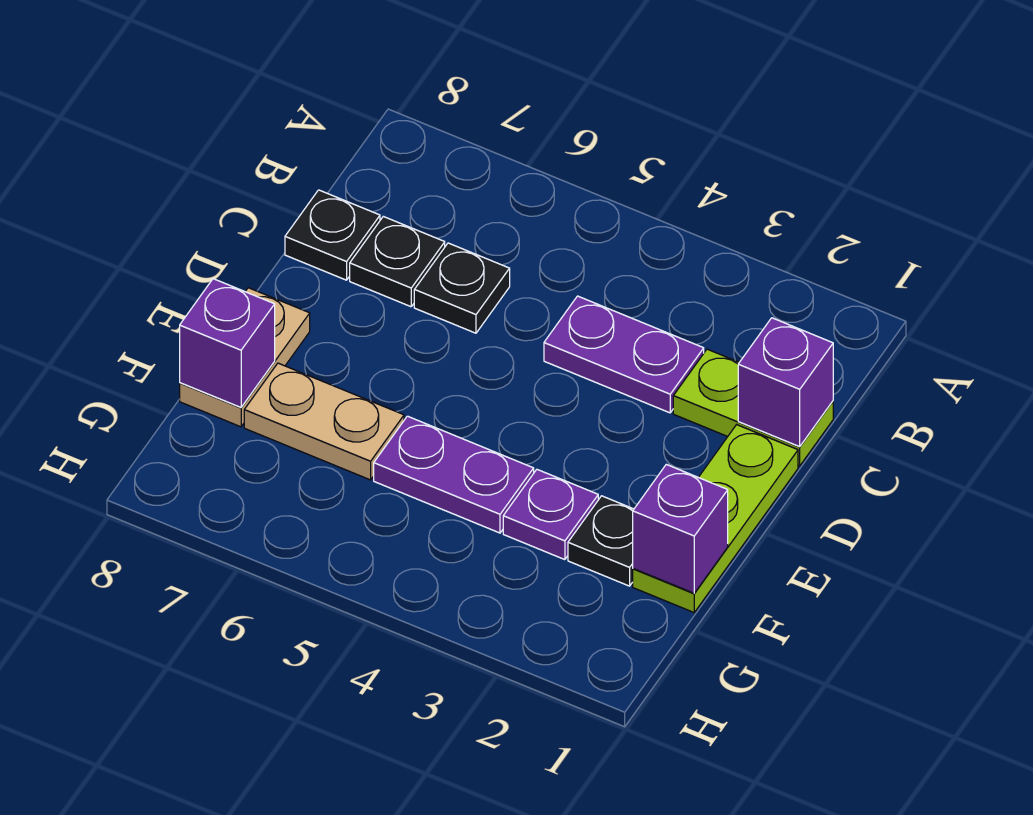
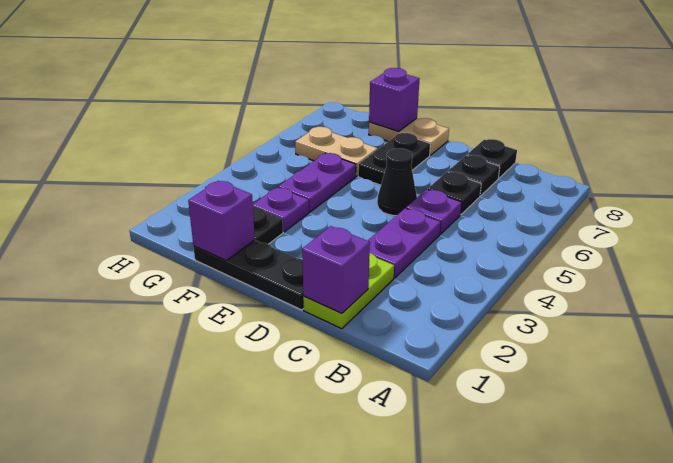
none -> purple 1x1 plate [406,190,462,234]
lime 1x3 plate [633,425,798,612] -> black 1x3 plate [193,240,304,310]
none -> black 1x1 cone [377,148,417,216]
none -> black 1x2 plate [358,133,430,185]
tan 1x2 plate [244,363,404,480] -> tan 1x2 plate turned to [295,127,378,176]

